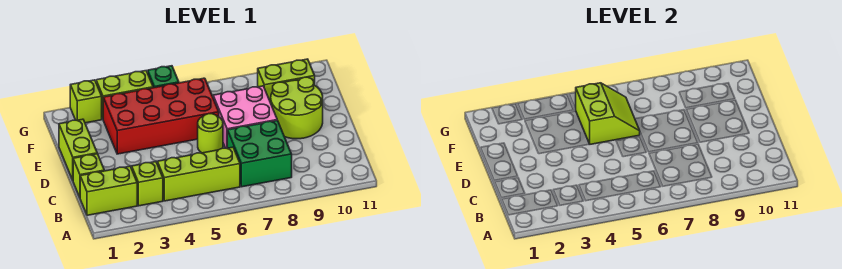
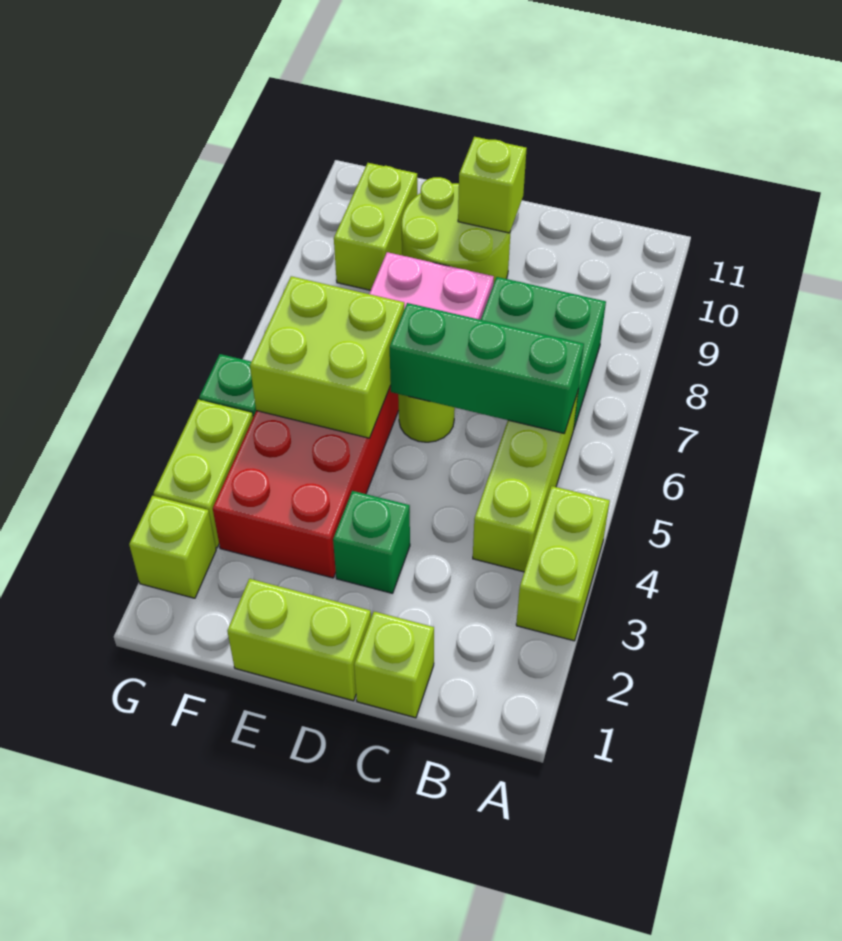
lime 1x2 brick [80,166,137,215] -> lime 1x2 brick moved to [516,486,610,641]
lime 1x1 brick [132,162,163,206] -> lime 1x1 brick moved to [458,137,527,233]
none -> green 1x3 brick [390,303,584,433]
none -> green 1x1 brick [333,491,410,593]
lime 2x2 slope [576,83,640,144] -> lime 2x2 brick [250,276,404,438]

